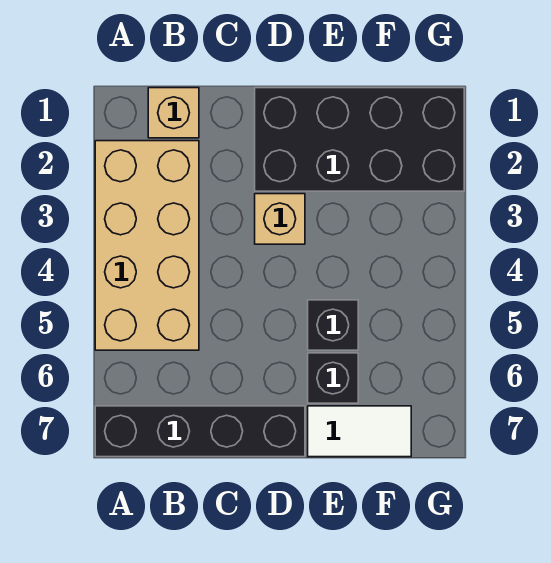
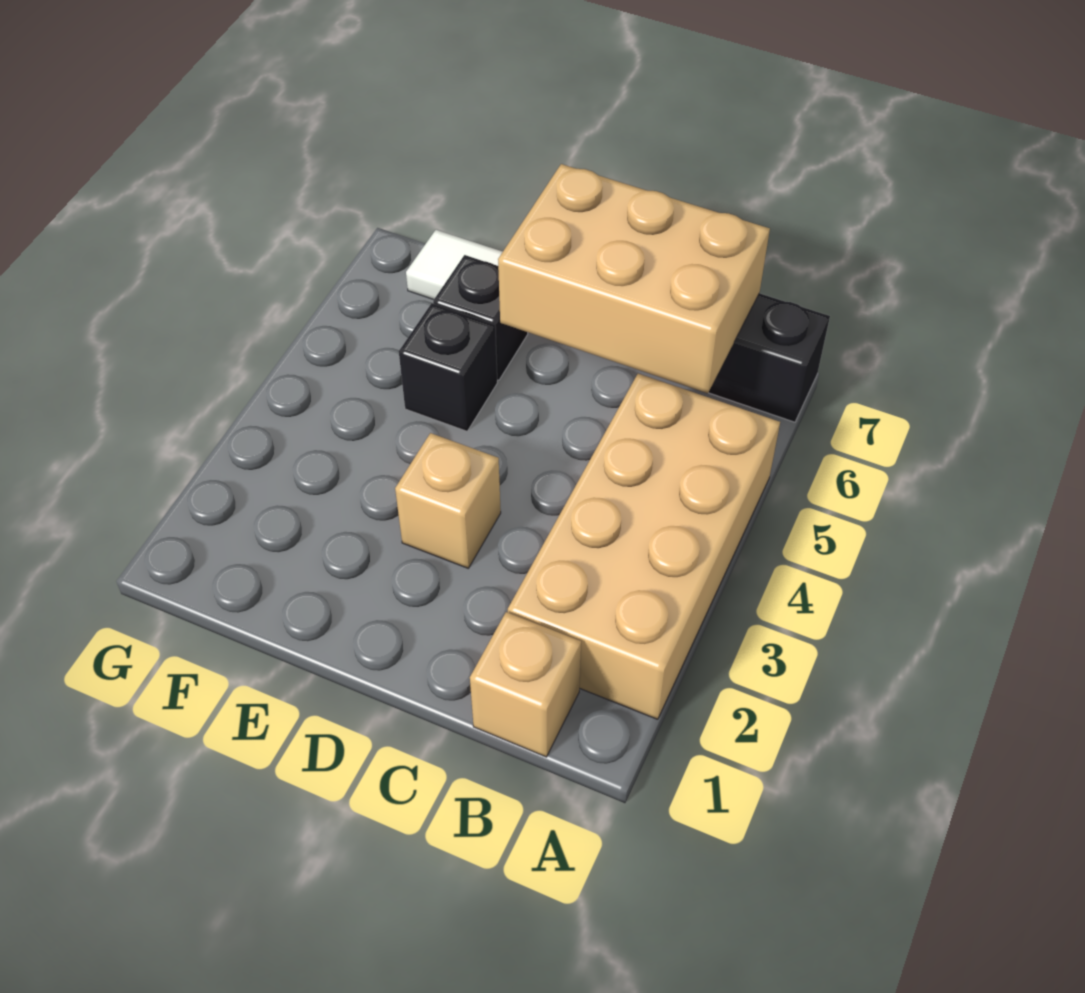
none -> tan 2x3 brick [498,164,770,393]
black 2x4 brick [255,88,464,191] -> none

